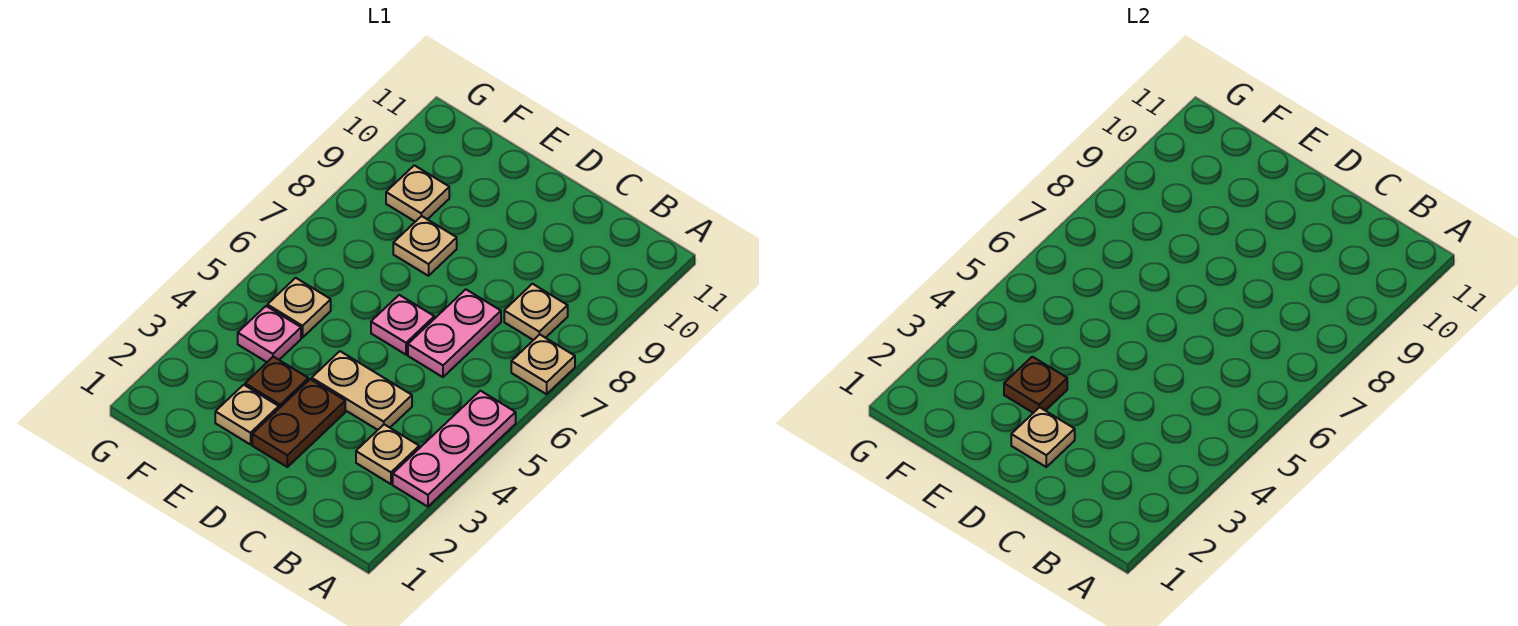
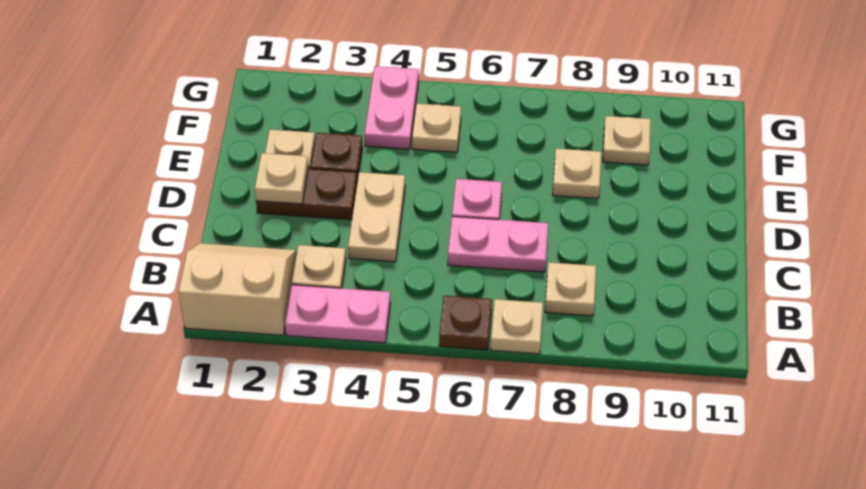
none -> tan 2x2 slope [179,243,296,335]
pink 1x3 plate [393,391,516,507] -> pink 1x2 plate [285,285,391,343]
brown 1x1 plate [1004,357,1067,413] -> brown 1x1 plate moved to [439,296,492,350]
pink 1x1 plate [238,306,301,362] -> pink 1x2 plate [365,66,419,149]

